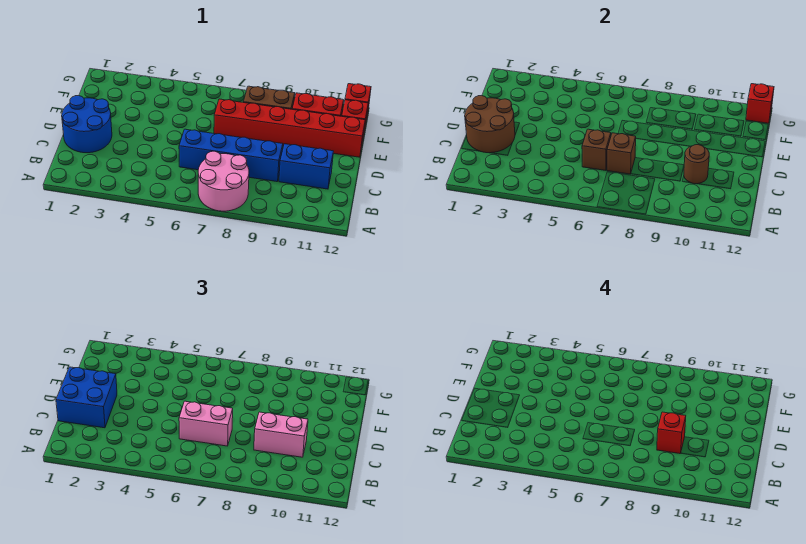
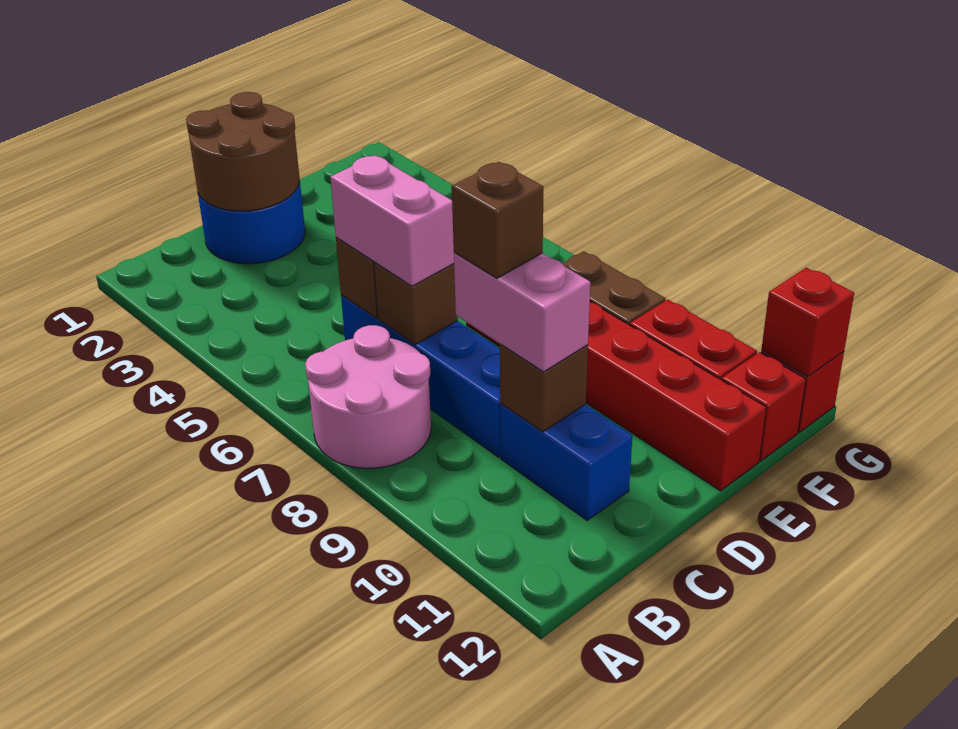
blue 2x2 brick [56,367,117,428] -> none
red 1x1 brick [657,412,686,454] -> brown 1x1 brick [452,162,543,278]
brown 1x1 round brick [684,145,709,184] -> brown 1x1 brick [500,344,588,432]

